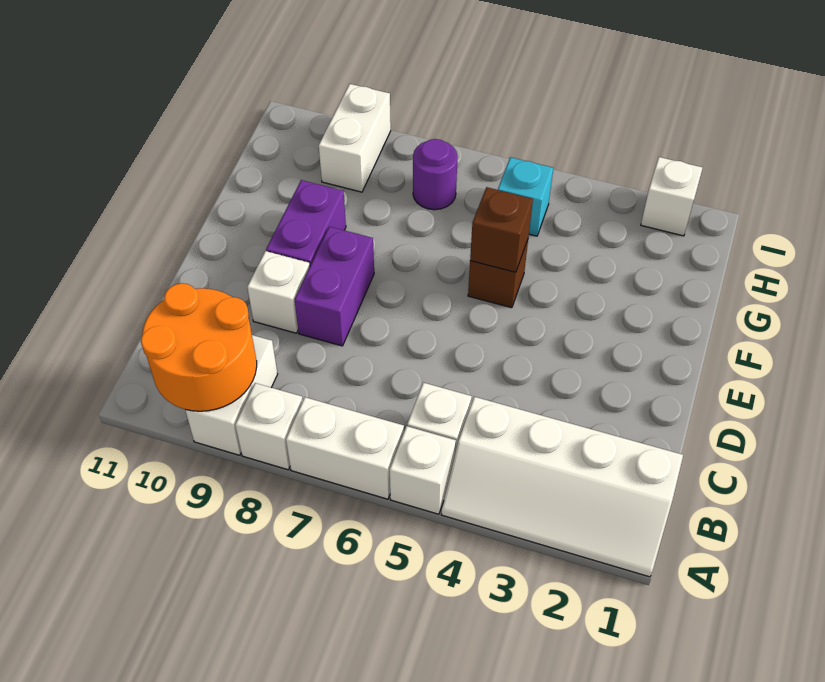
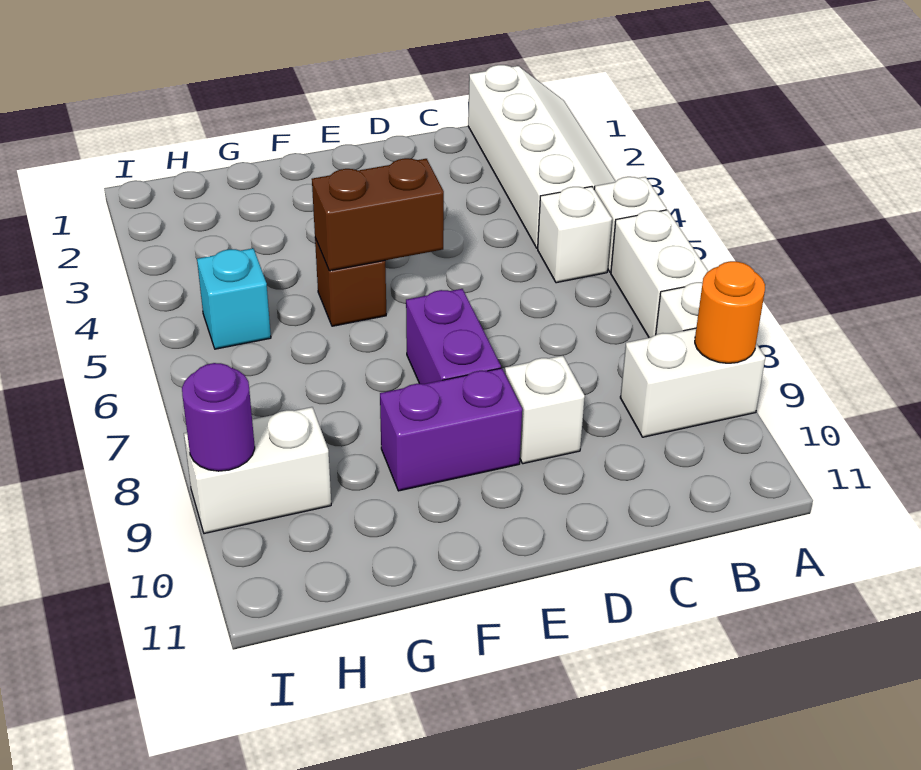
orange 2x2 round brick [141,283,257,411] -> orange 1x1 round brick [695,261,765,363]
purple 1x2 brick [295,227,374,346] -> purple 1x2 brick turned to [406,289,501,384]
brown 1x1 brick [470,187,533,272] -> brown 1x2 brick [312,158,444,271]
purple 1x1 round brick [413,139,458,210] -> purple 1x1 round brick moved to [182,363,255,471]
white 1x1 brick [641,157,702,236] -> none

